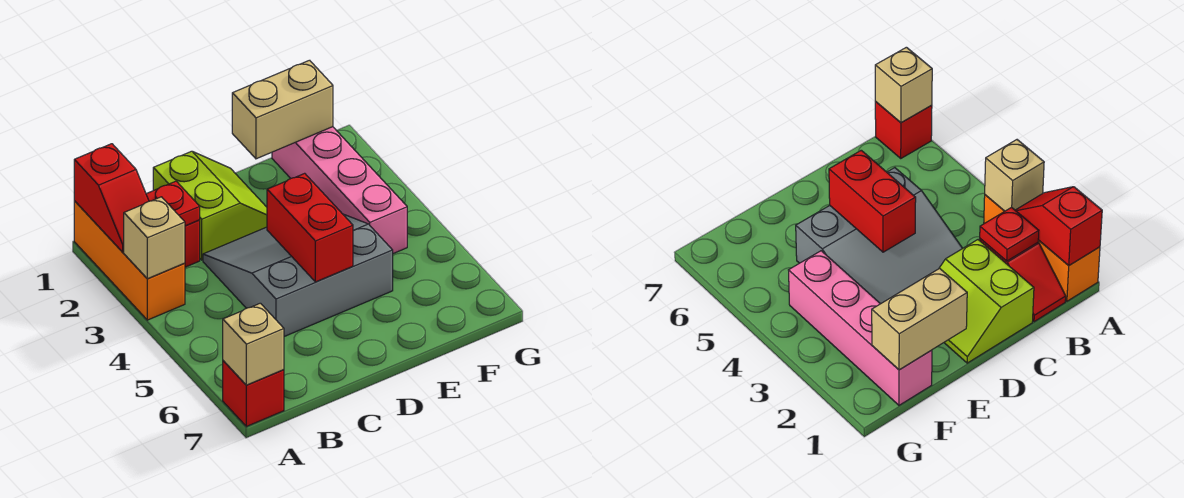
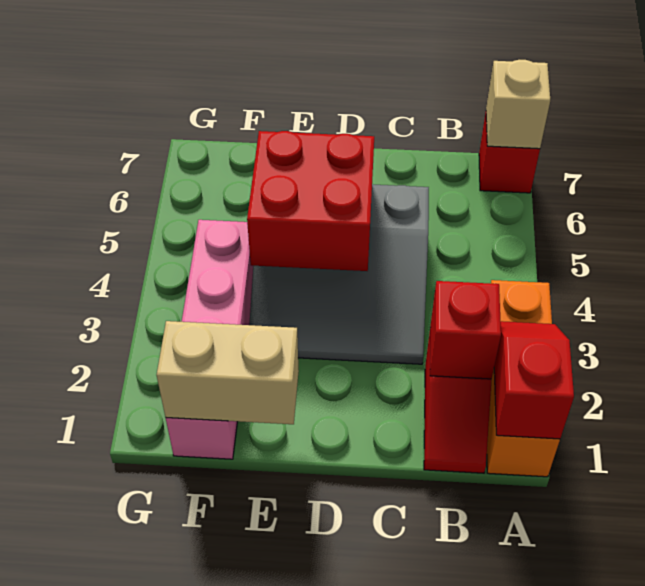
tan 1x1 brick [124,197,185,279] -> none
red 1x1 plate [146,181,200,226] -> red 1x1 brick [430,281,501,379]
lime 2x2 slope [153,151,267,260] -> none
red 1x2 brick [267,173,353,282] -> red 2x2 brick [247,131,374,271]

